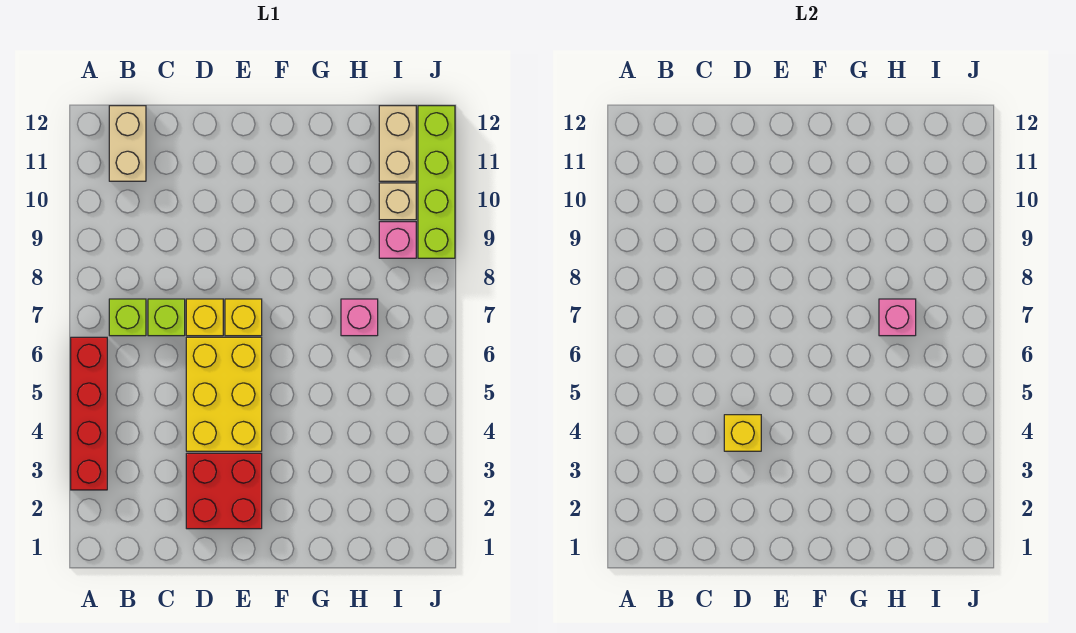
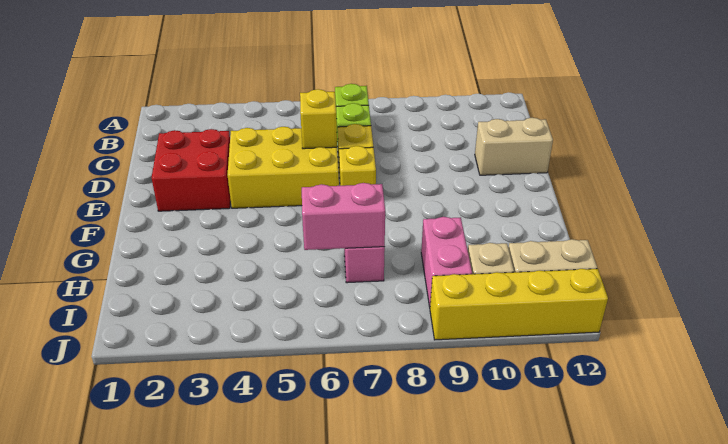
red 1x4 brick [71,337,107,490] -> none
tan 1x2 brick [109,106,146,181] -> tan 1x2 brick moved to [475,118,553,175]
yellow 1x1 brick [724,415,761,451] -> yellow 1x1 brick moved to [300,89,337,149]
pink 1x1 brick [879,299,916,336] -> pink 1x2 brick [302,183,385,250]
pink 1x1 brick [379,222,416,258] -> pink 1x2 brick [421,217,472,307]
lime 1x4 brick [418,106,455,258] -> yellow 1x4 brick [430,269,608,340]

